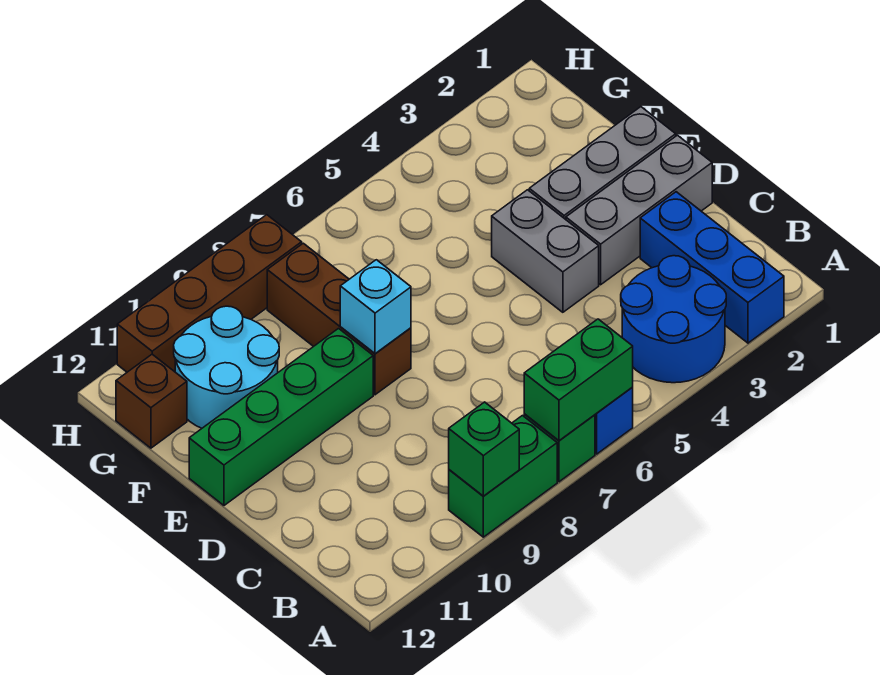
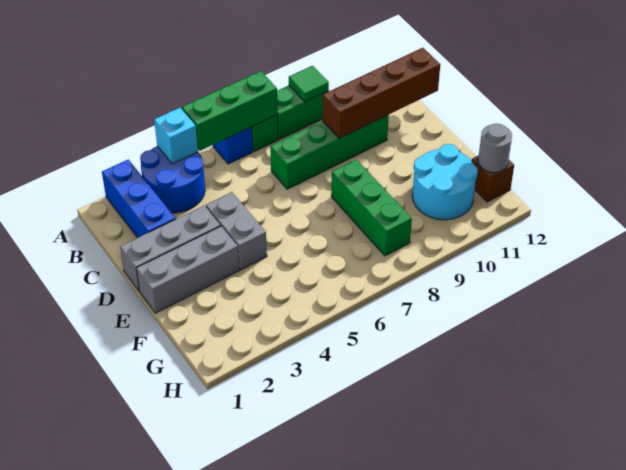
green 1x2 brick [524,319,633,441] -> green 1x3 brick [182,71,278,151]
green 1x1 brick [449,402,519,496] -> green 1x1 tile [289,66,329,102]
brown 1x3 brick [267,243,411,395] -> green 1x3 brick [331,159,412,256]
cyan 1x1 brick [340,260,411,354] -> cyan 1x1 brick moved to [154,108,198,164]
green 1x4 brick [189,329,373,505] -> green 1x4 brick moved to [270,115,389,189]
none -> grey 1x1 round brick [478,123,512,173]
brown 1x4 brick [117,215,302,372] -> brown 1x4 brick moved to [322,48,440,138]

